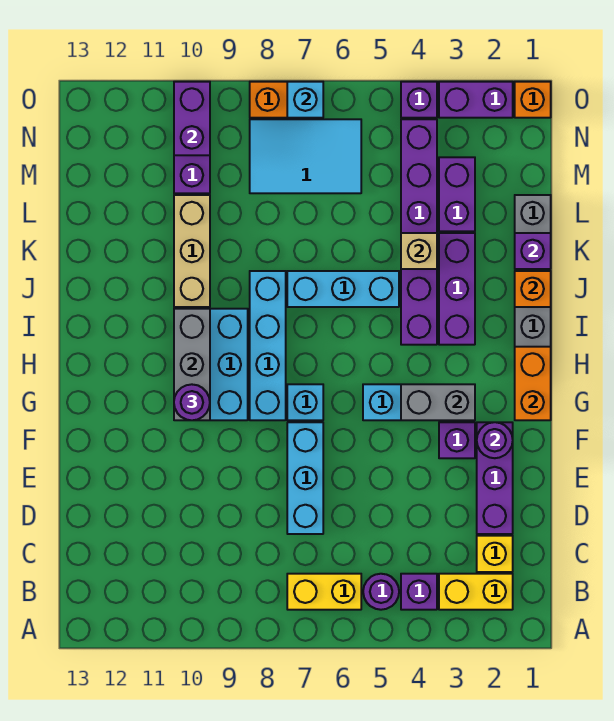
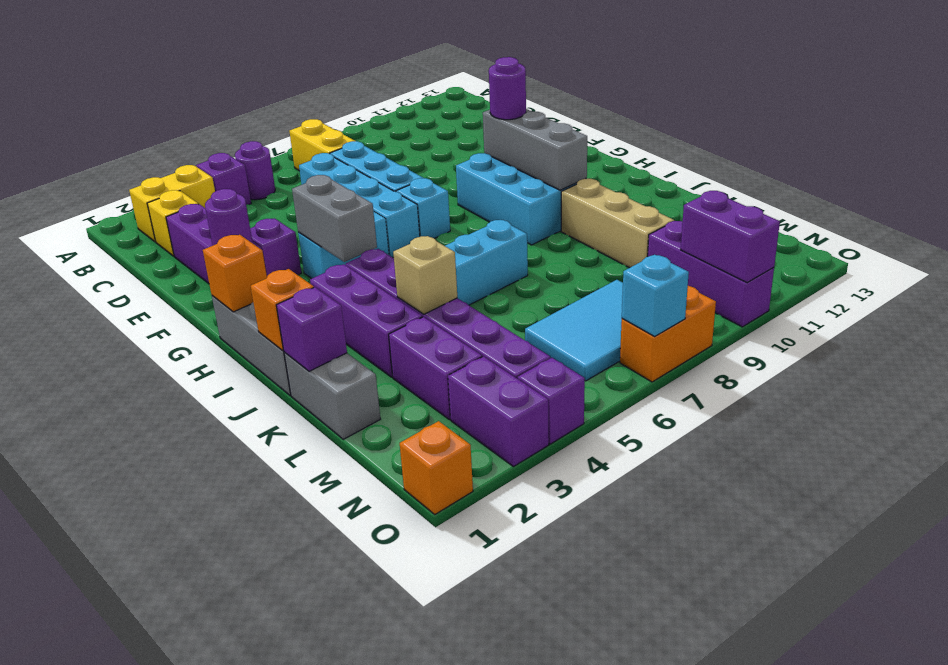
yellow 1x2 brick [287,574,361,610] -> yellow 1x2 brick turned to [289,119,355,171]
orange 1x2 brick [515,347,551,420] -> orange 1x1 brick [203,235,267,312]
grey 1x2 brick [401,384,475,420] -> grey 1x2 brick turned to [292,175,377,262]
cyan 1x4 brick [250,271,286,420] -> cyan 1x4 brick moved to [299,153,420,258]
purple 1x2 brick [439,82,513,118] -> purple 1x2 brick turned to [448,357,549,467]

